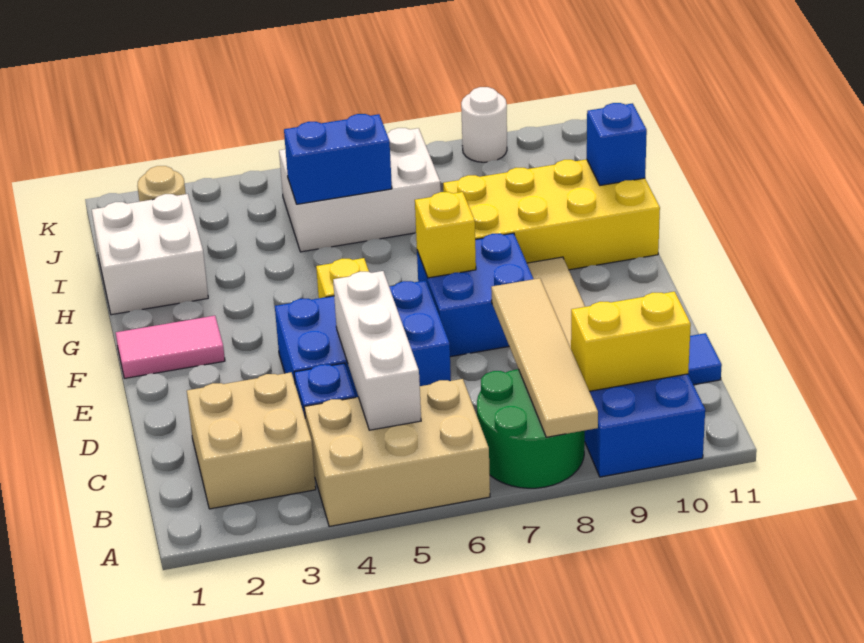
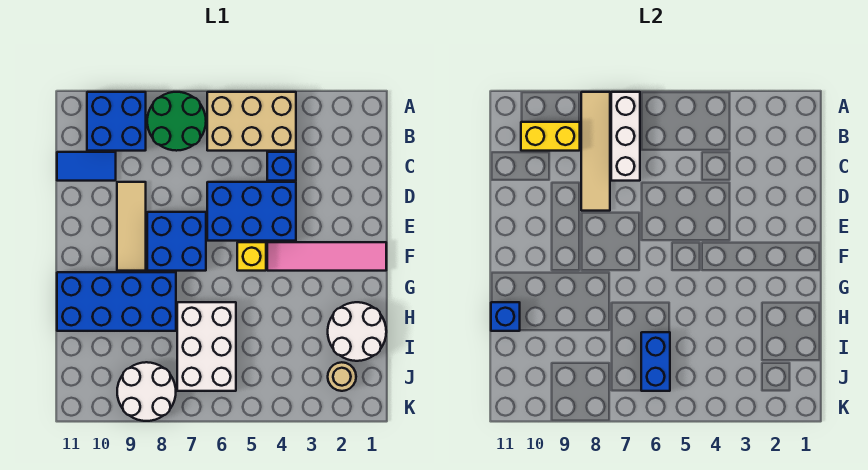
tan 2x2 brick [187,372,316,509] -> none
white 1x3 brick [333,271,421,430] -> white 1x3 brick moved to [611,92,640,181]
pink 1x2 tile [116,316,225,378] -> pink 1x4 tile [267,242,386,271]
yellow 1x1 brick [415,192,476,278] -> none
yellow 2x4 brick [443,159,660,270] -> blue 2x4 brick [57,272,176,331]
white 2x2 brick [92,194,208,315] -> white 2x2 round brick [328,302,386,361]
white 2x3 brick [279,128,441,252] -> white 2x3 brick turned to [177,302,236,391]
blue 1x2 brick [284,114,392,204] -> blue 1x2 brick turned to [641,332,670,391]
white 1x1 round brick [461,87,507,162] -> white 2x2 round brick [117,362,176,421]

